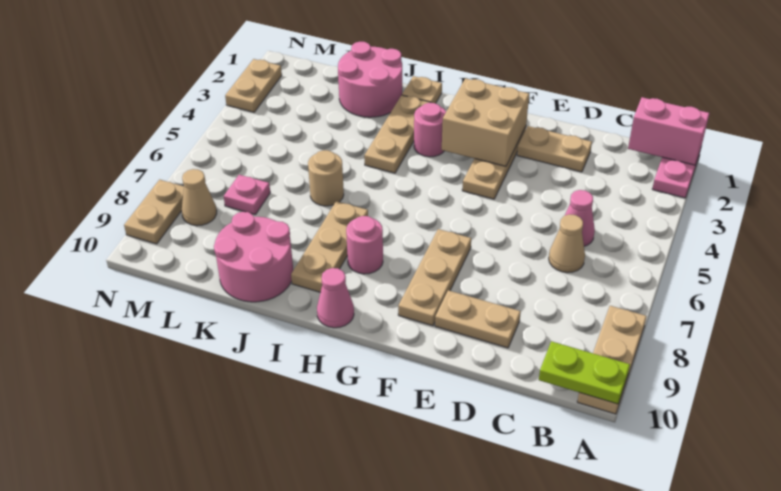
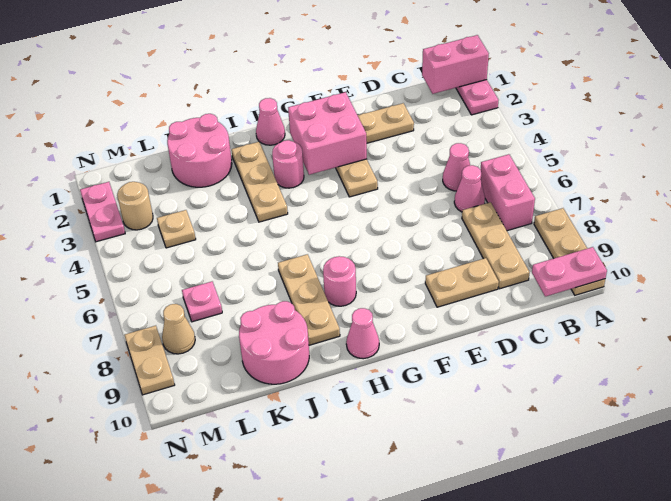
lime 1x2 plate [539,341,630,404] -> pink 1x2 plate [532,247,607,297]
none -> pink 1x2 brick [480,154,535,231]
tan 1x1 cone [549,214,585,273] -> pink 1x1 cone [454,165,485,212]
tan 2x2 brick [442,78,529,166] -> pink 2x2 brick [288,92,367,175]
tan 1x3 plate [398,229,471,326] -> tan 1x3 plate moved to [462,202,530,289]
none -> pink 1x1 cone [256,98,285,145]
tan 1x1 plate [402,76,442,103] -> tan 1x1 plate moved to [157,210,196,248]
tan 1x1 round brick [308,150,344,206] -> tan 1x1 round brick moved to [117,182,153,230]
tan 1x2 plate [225,59,282,112] -> pink 1x2 plate [80,182,125,242]

